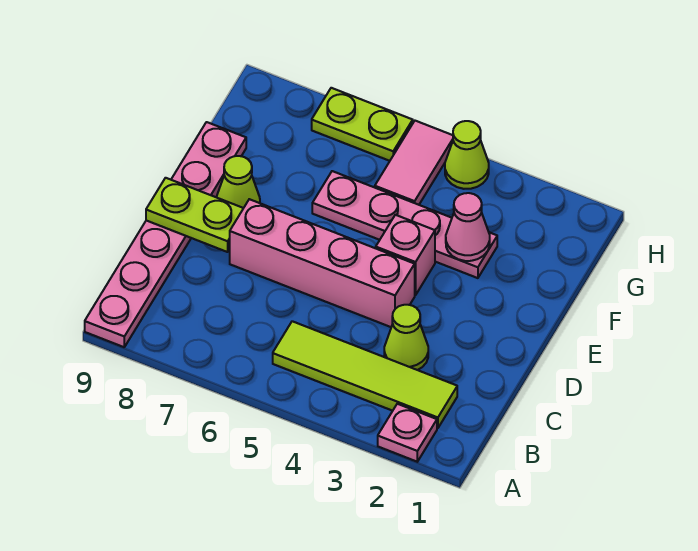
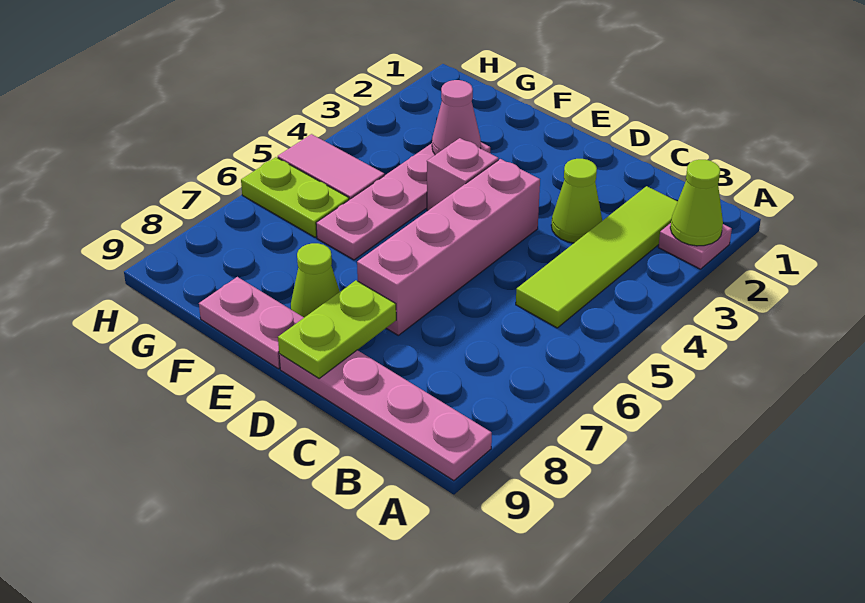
lime 1x1 cone [445,121,489,189] -> lime 1x1 cone moved to [670,160,723,246]
lime 1x2 plate [312,88,413,161] -> lime 1x2 plate turned to [241,157,349,237]

